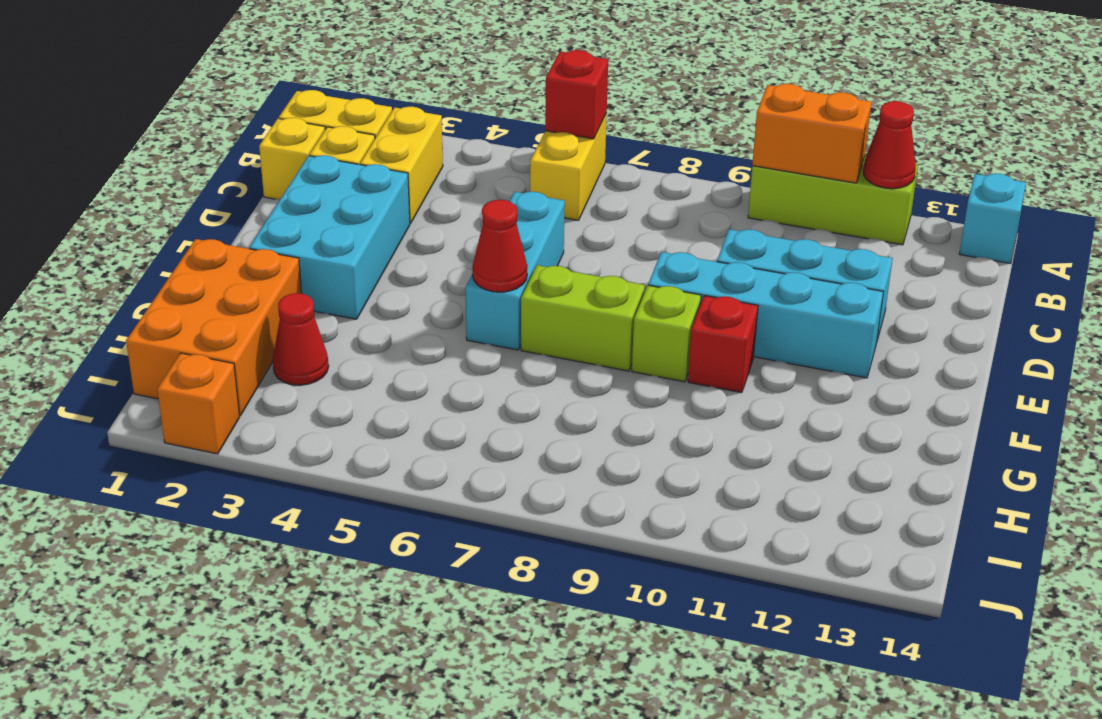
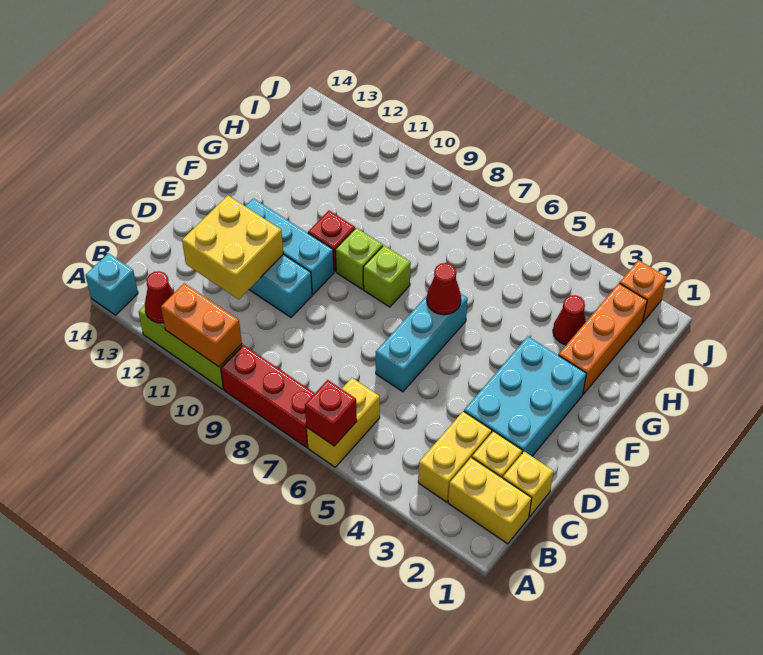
none -> red 1x3 brick [221,345,315,447]
none -> yellow 2x2 brick [182,195,283,299]
cyan 1x4 brick [648,252,884,378] -> cyan 1x3 brick [246,198,334,294]
lime 1x2 brick [521,265,645,371] -> lime 1x1 brick [363,245,411,307]
orange 2x3 brick [126,239,302,416] -> orange 1x3 brick [559,283,647,394]

